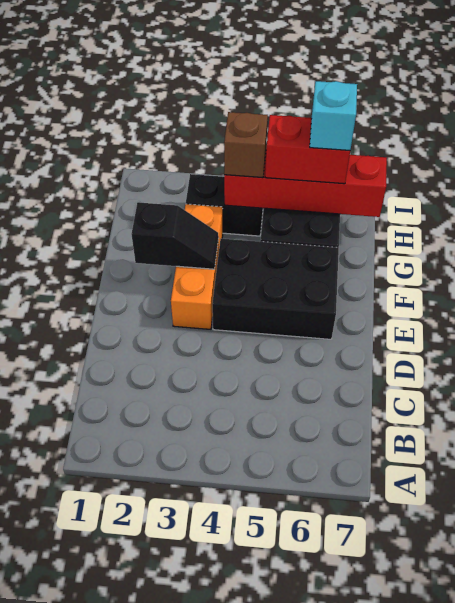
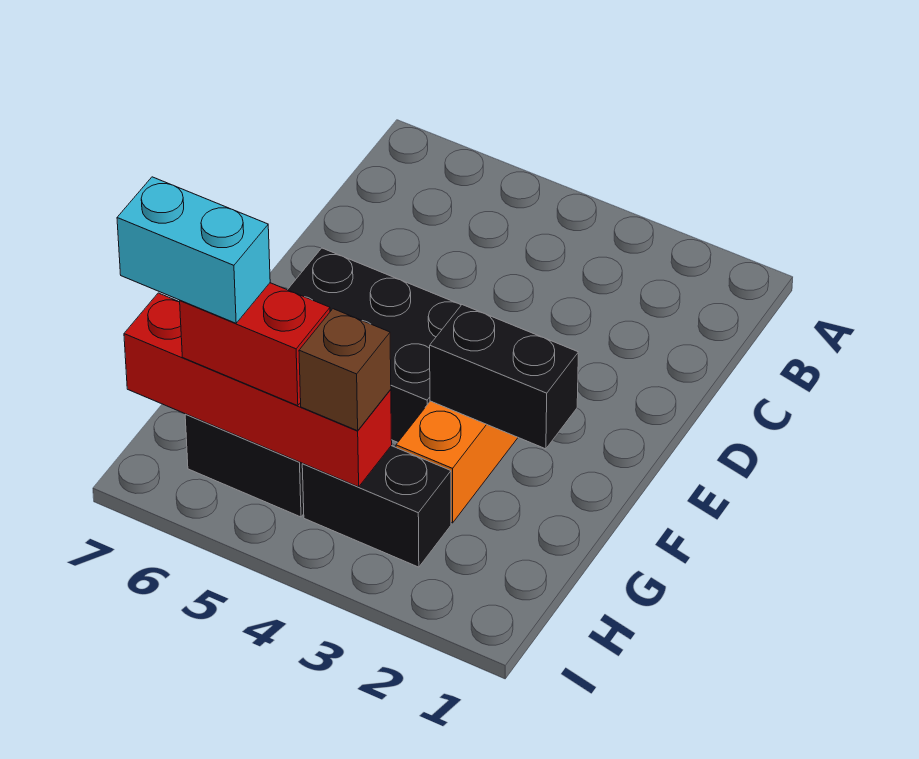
black 1x2 slope [131,202,219,269] -> black 1x2 brick [430,305,578,449]
cyan 1x1 brick [310,81,357,150] -> cyan 1x2 brick [117,177,270,323]

